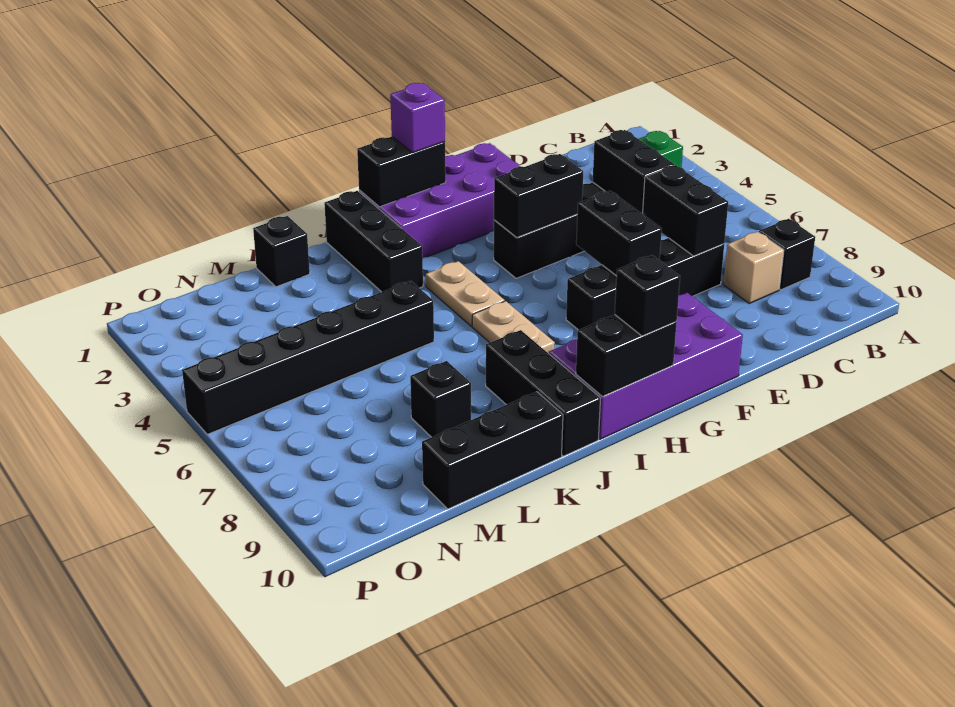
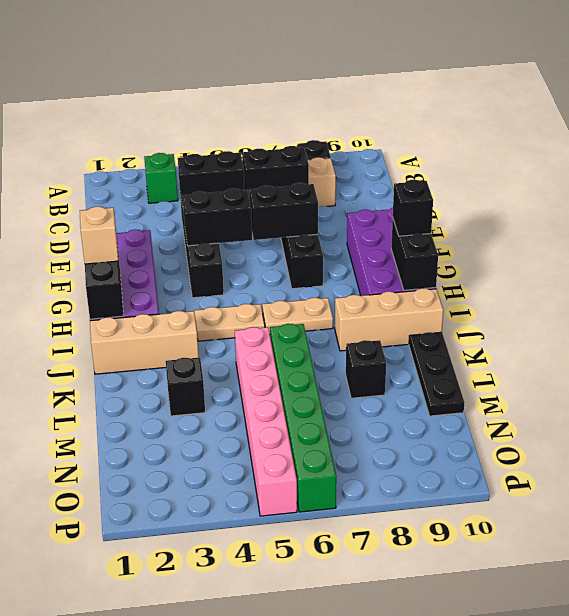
black 1x2 brick [494,154,583,238] -> black 1x2 brick turned to [183,189,252,246]
purple 1x1 brick [390,83,445,153] -> tan 1x1 brick [80,207,118,264]
black 1x3 brick [324,191,423,292] -> tan 1x3 brick [90,311,199,374]
black 1x3 brick [486,330,601,456] -> tan 1x3 brick [335,288,443,351]
black 1x6 brick [182,281,434,434] -> pink 1x6 brick [235,327,297,516]
none -> green 1x6 brick [270,324,336,512]
black 1x3 brick [422,392,563,509] -> black 1x3 plate [409,332,465,416]
black 1x1 brick [253,216,310,287] -> black 1x1 brick moved to [166,358,205,416]

